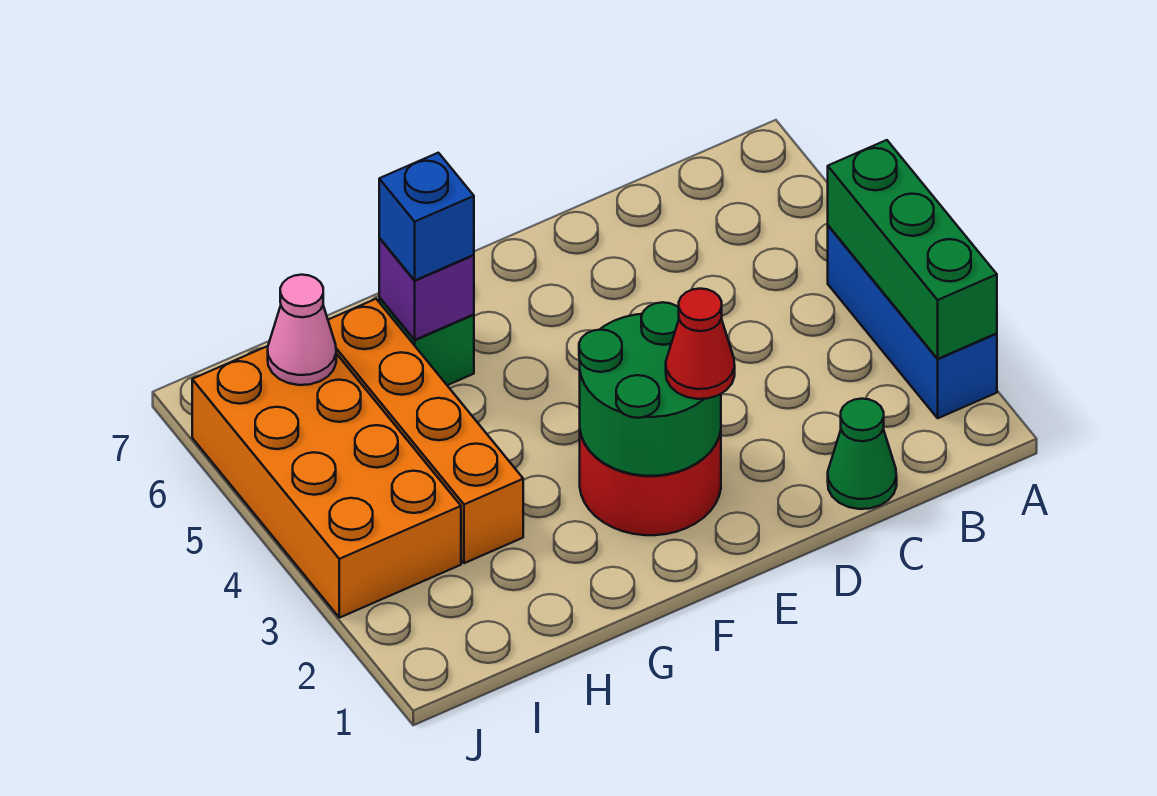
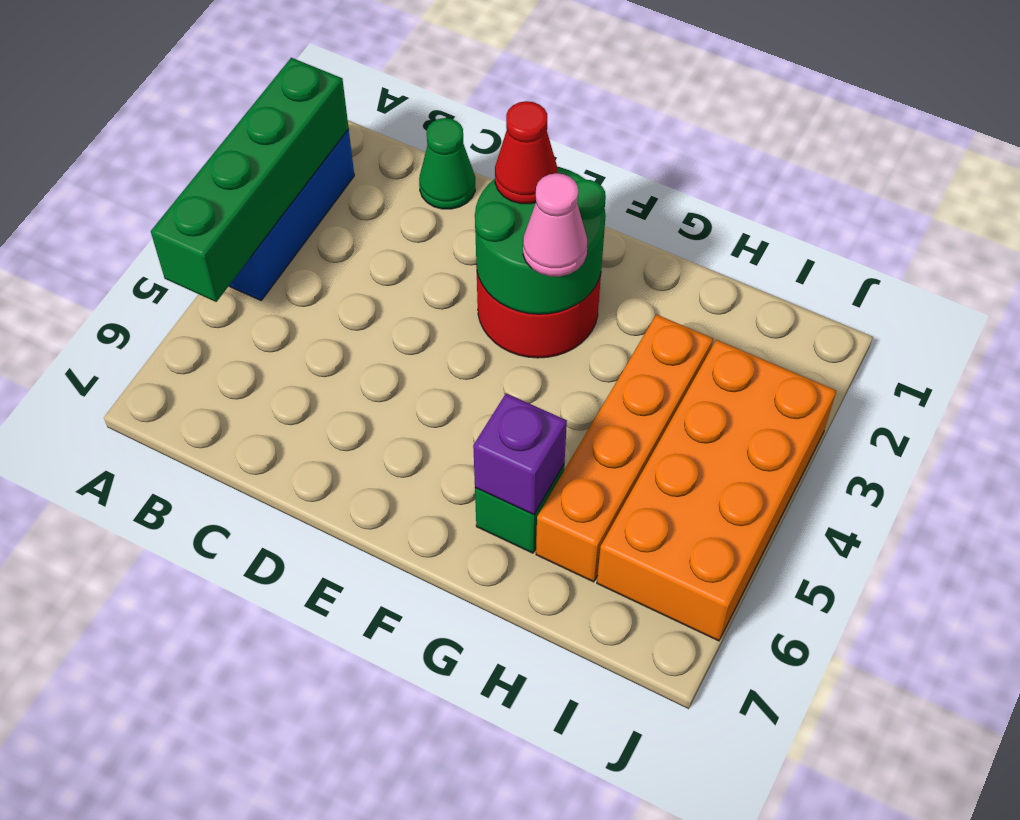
green 1x3 brick [828,140,997,359] -> green 1x4 brick [151,58,349,302]
blue 1x1 brick [379,153,474,280] -> none
pink 1x1 cone [268,275,336,385] -> pink 1x1 cone moved to [523,173,587,277]

